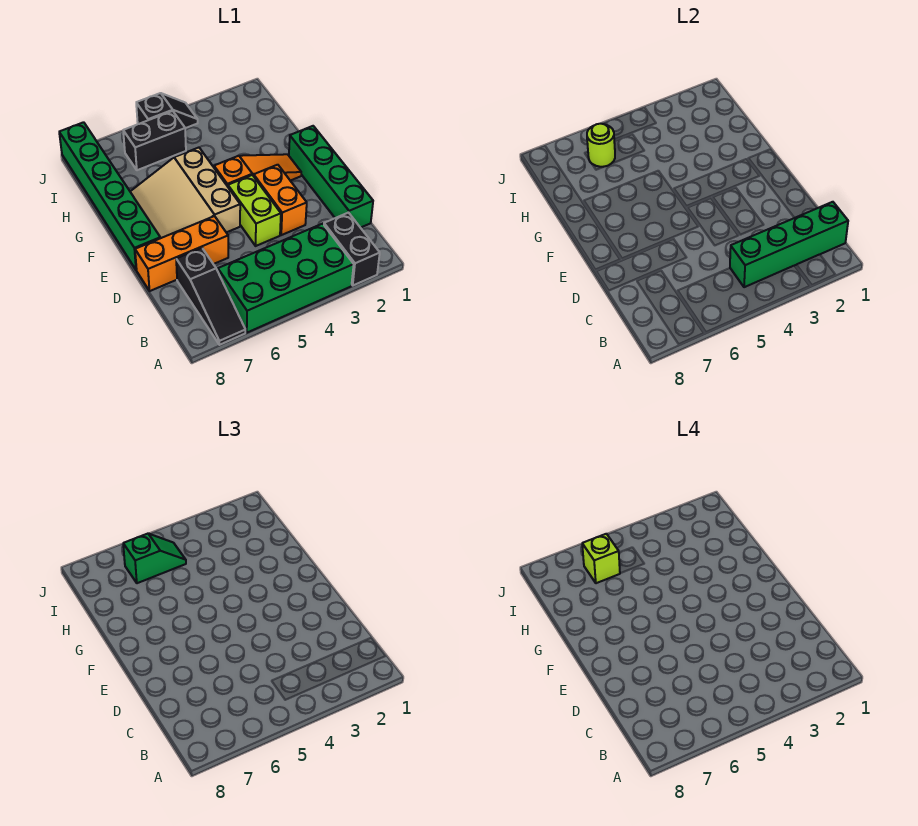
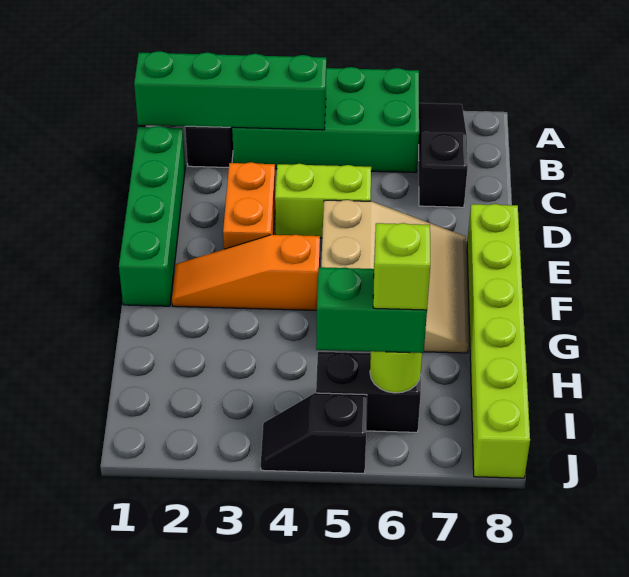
lime 1x2 brick [228,175,281,246] -> lime 1x2 brick turned to [275,164,371,238]
orange 1x3 brick [135,216,228,291] -> none
green 1x6 brick [59,122,160,270] -> lime 1x6 brick [467,204,530,478]
green 1x2 slope [123,534,186,583] -> green 1x2 brick [316,267,427,353]

